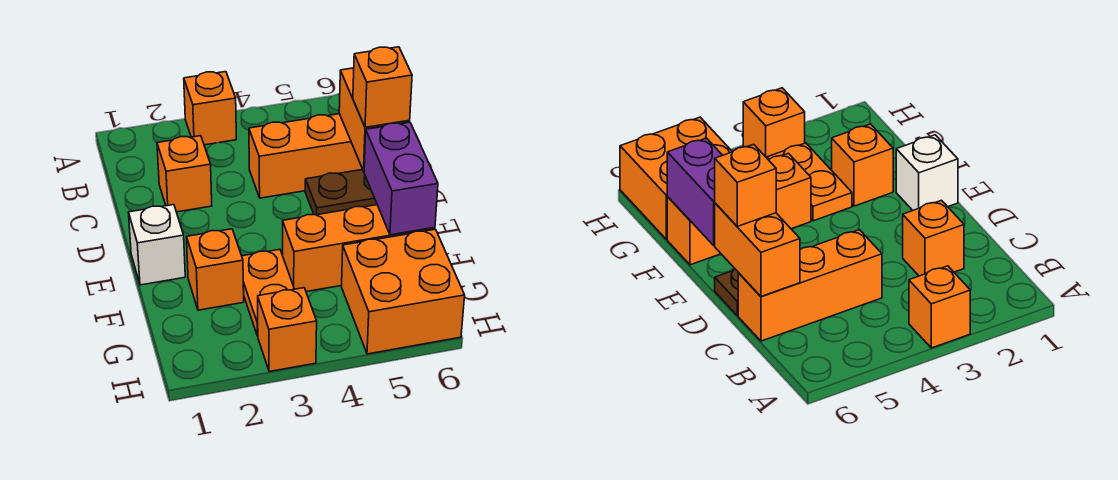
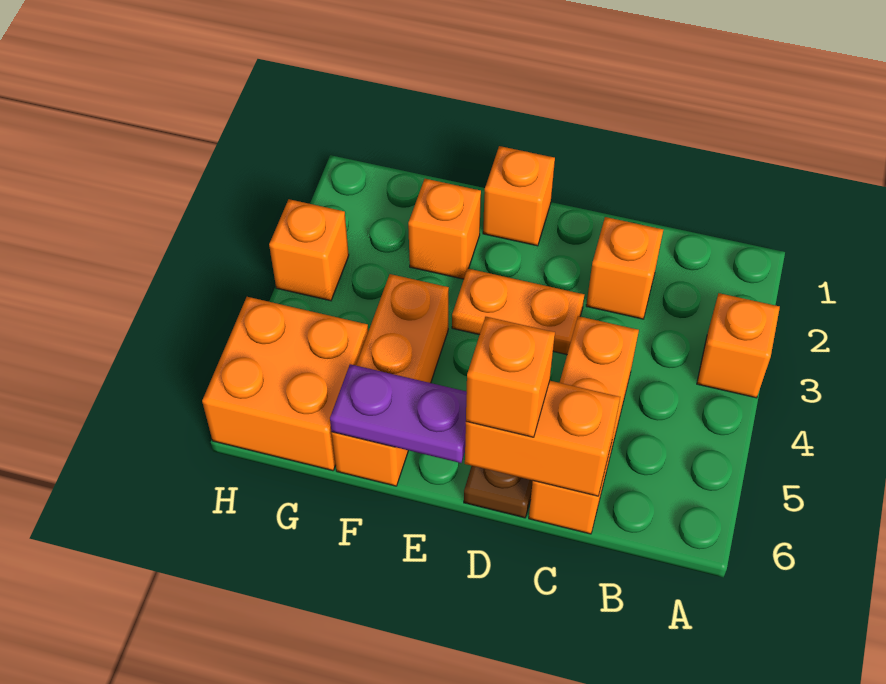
white 1x1 brick [129,205,185,285] -> orange 1x1 brick [483,146,555,246]
purple 1x2 brick [364,122,438,235] -> purple 1x2 plate [330,364,467,463]
orange 1x2 plate [242,249,294,336] -> orange 1x2 plate moved to [452,269,584,355]

